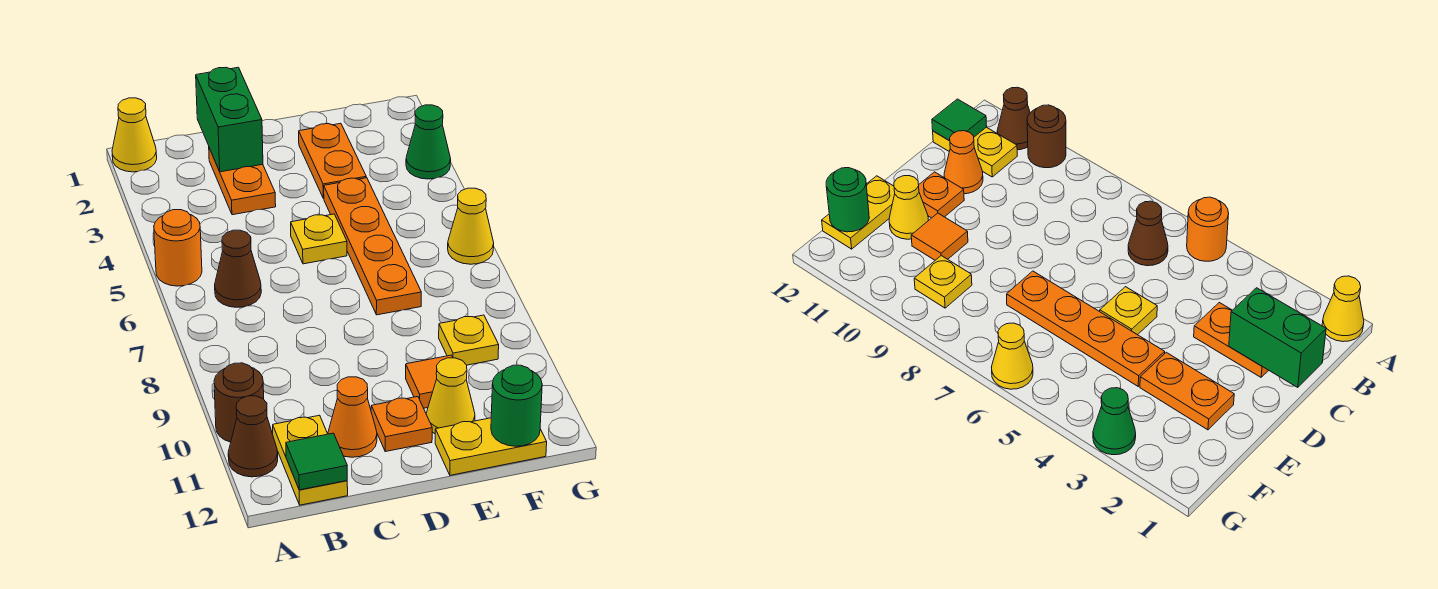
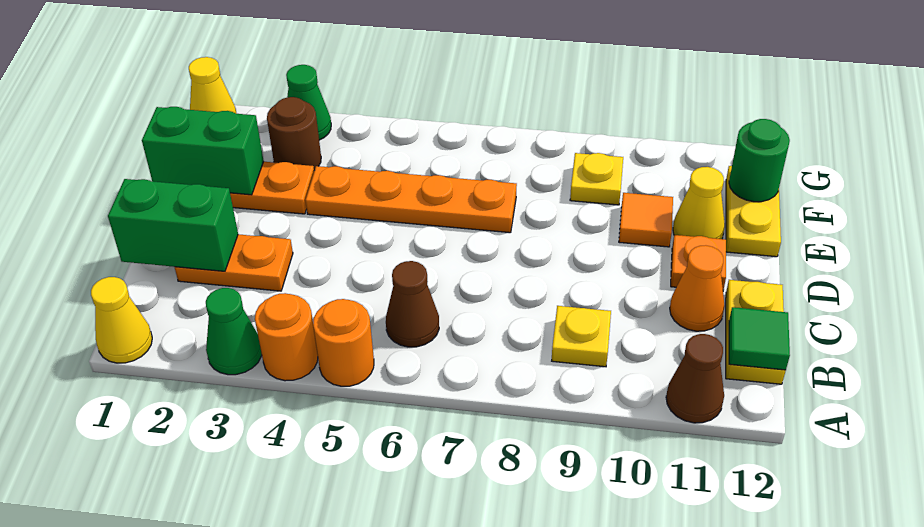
none -> green 1x1 cone [206,288,262,375]
none -> orange 1x1 round brick [255,293,318,381]
brown 1x1 round brick [214,363,264,442] -> brown 1x1 round brick moved to [267,97,321,170]
yellow 1x2 plate [273,415,348,505] -> yellow 1x2 plate turned to [726,280,786,384]
yellow 1x1 plate [291,214,347,264] -> yellow 1x1 plate moved to [552,306,611,367]
none -> green 1x2 brick [142,107,264,195]
yellow 1x1 cone [448,188,494,264] -> yellow 1x1 cone moved to [189,57,237,114]

